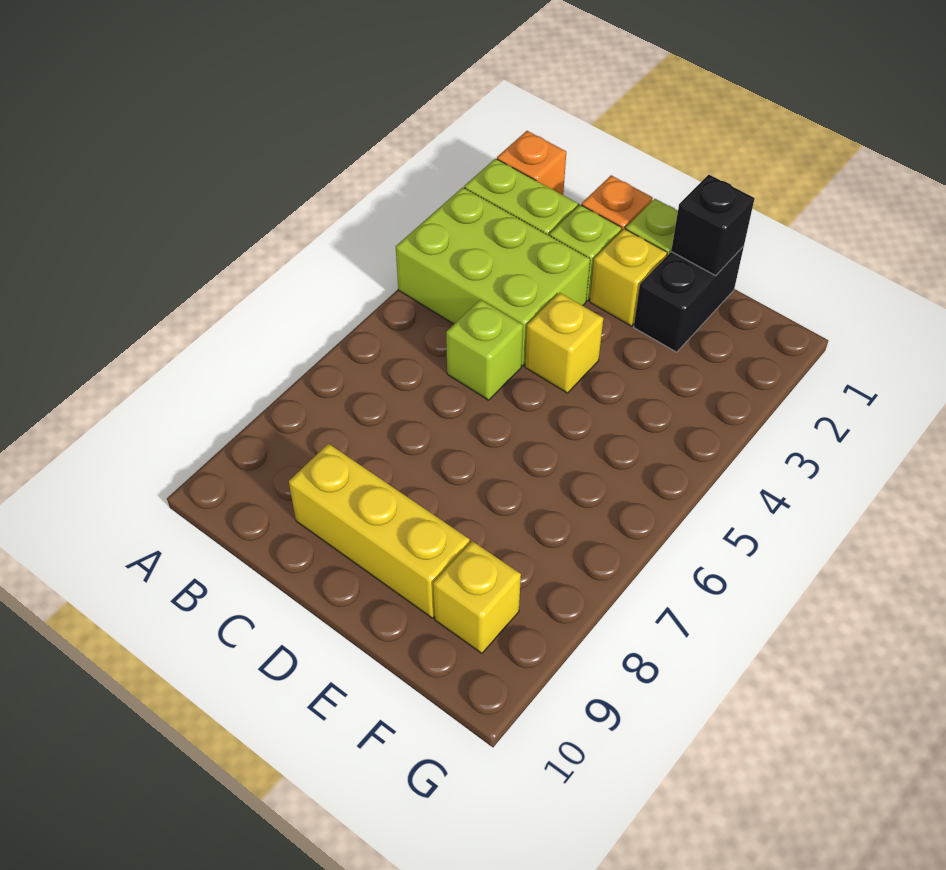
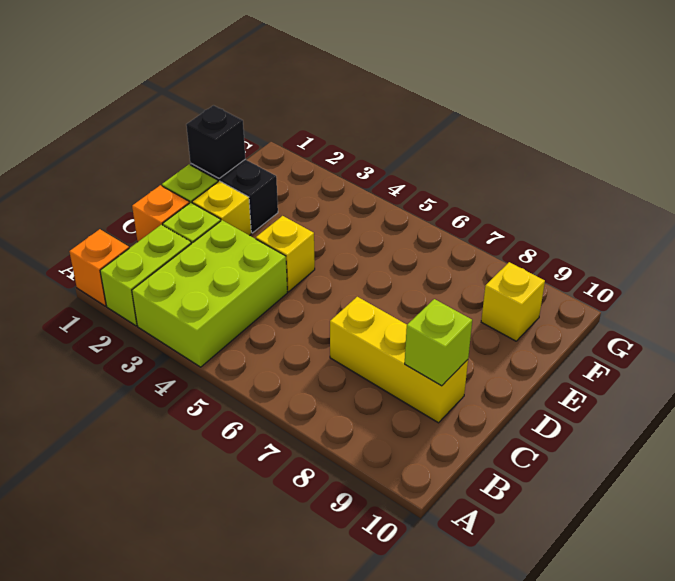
lime 1x1 brick [446,299,523,400] -> lime 1x1 brick moved to [405,299,472,386]
yellow 1x3 brick [289,444,470,618] -> yellow 1x3 brick turned to [330,297,468,423]

